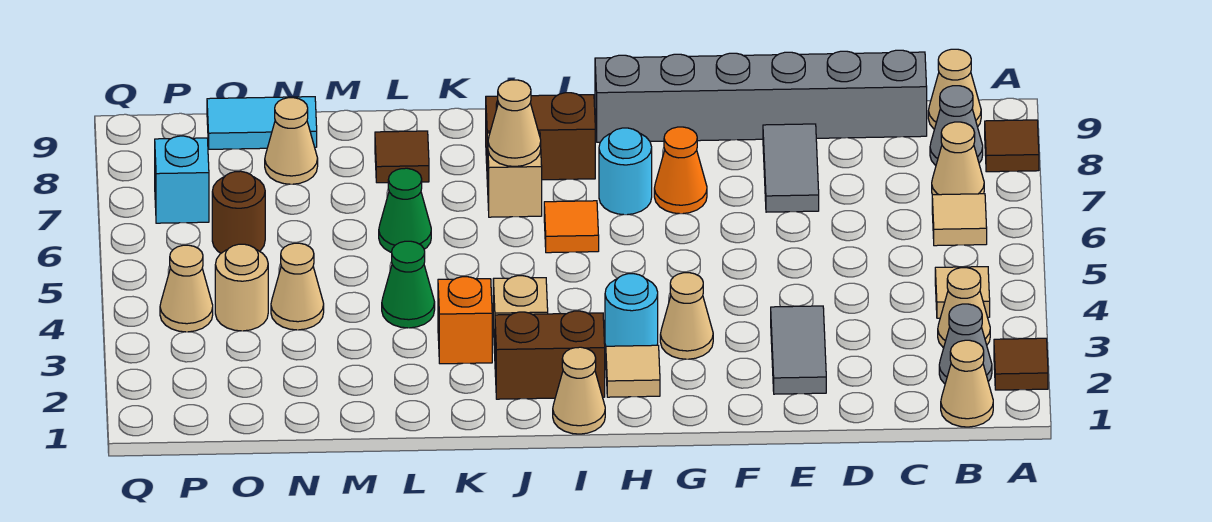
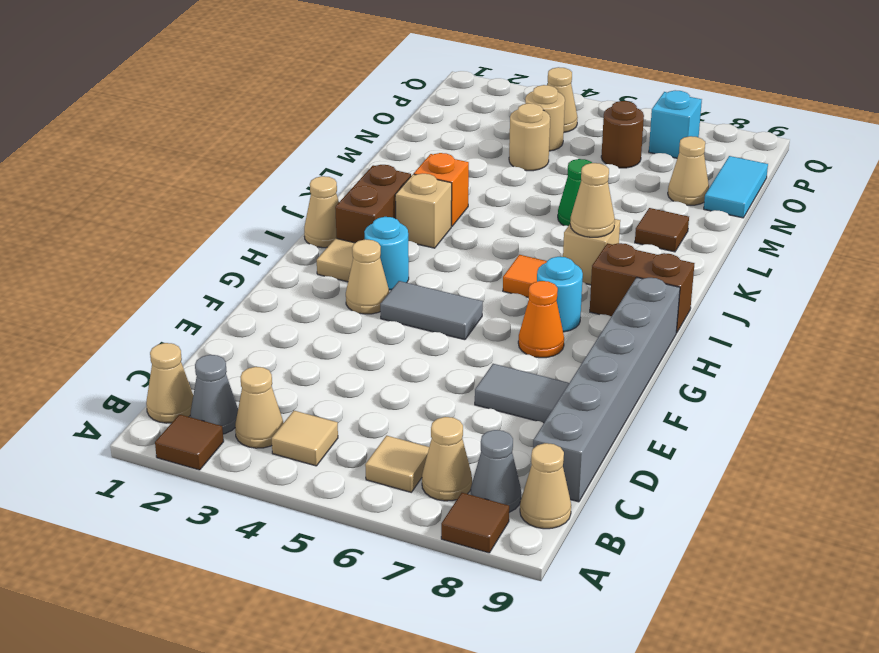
grey 1x2 tile [771,306,826,394] -> grey 1x2 tile moved to [380,281,483,340]
brown 1x2 brick [486,93,595,180] -> brown 1x2 brick turned to [590,243,694,333]
green 1x1 cone [382,241,435,328] -> none
tan 1x1 cone [271,243,324,330] -> tan 1x1 round brick [509,103,550,171]

